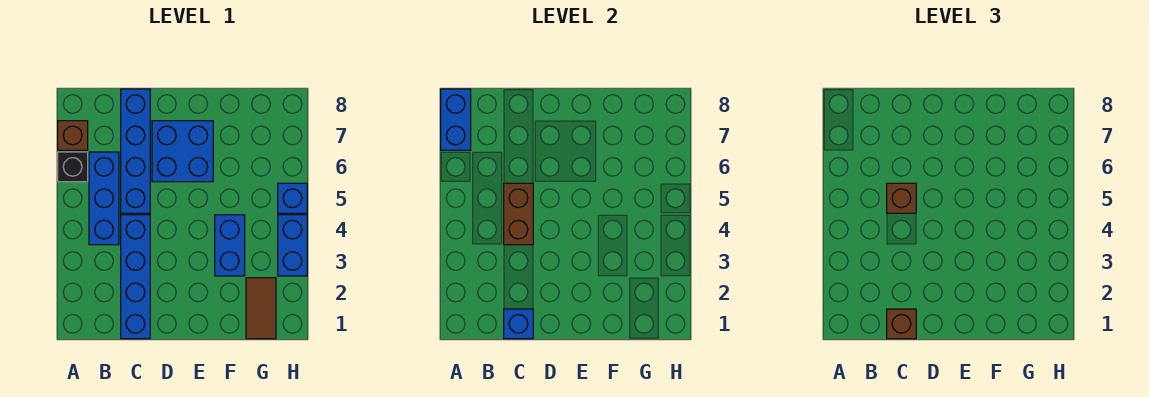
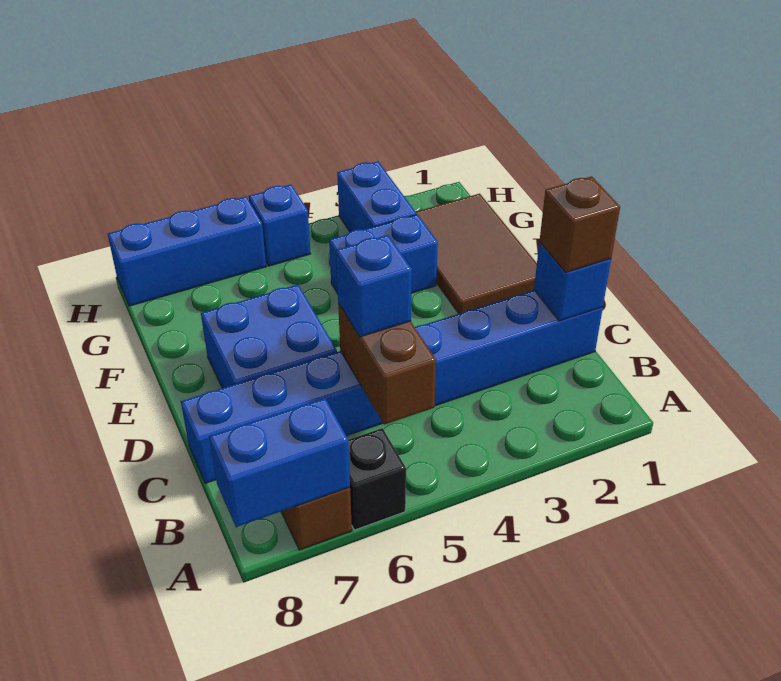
blue 1x3 brick [89,152,119,245] -> blue 1x3 brick moved to [108,197,266,306]
brown 1x2 brick [504,183,533,245] -> brown 1x2 brick turned to [338,303,436,425]
brown 1x1 brick [887,183,916,213] -> blue 1x1 brick [336,235,412,337]
brown 1x2 tile [246,278,276,339] -> brown 2x3 tile [416,194,537,314]
blue 1x2 brick [278,215,307,276] -> blue 1x2 brick turned to [337,161,416,232]

